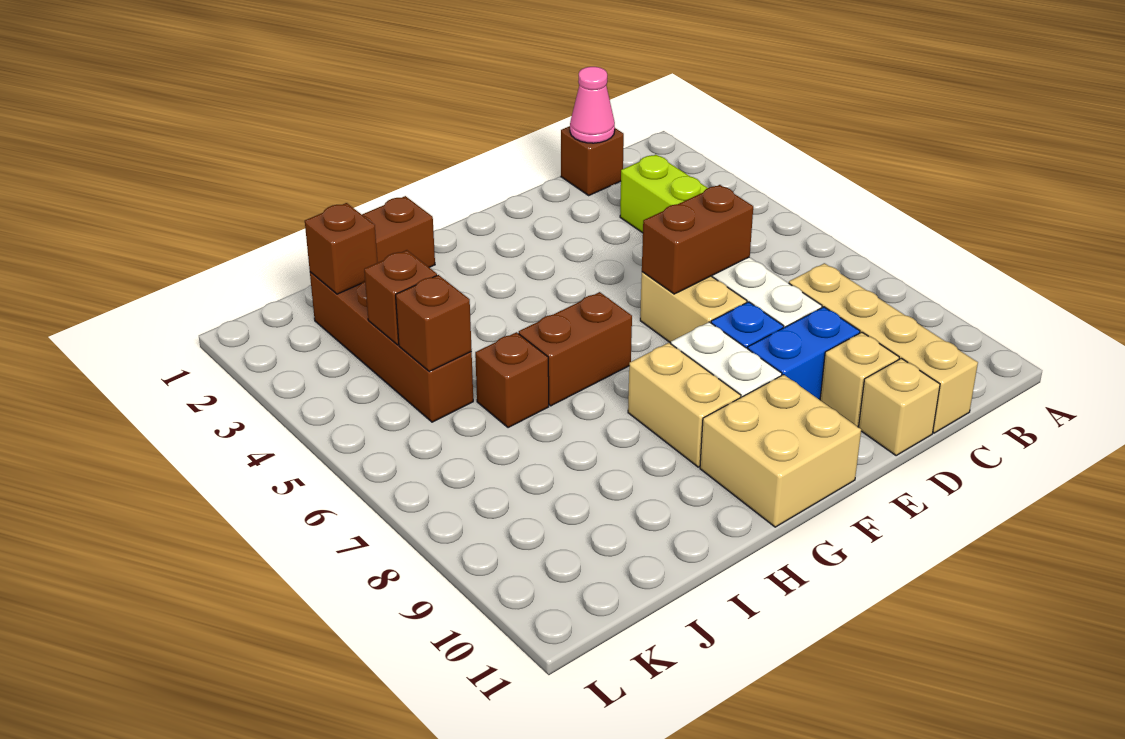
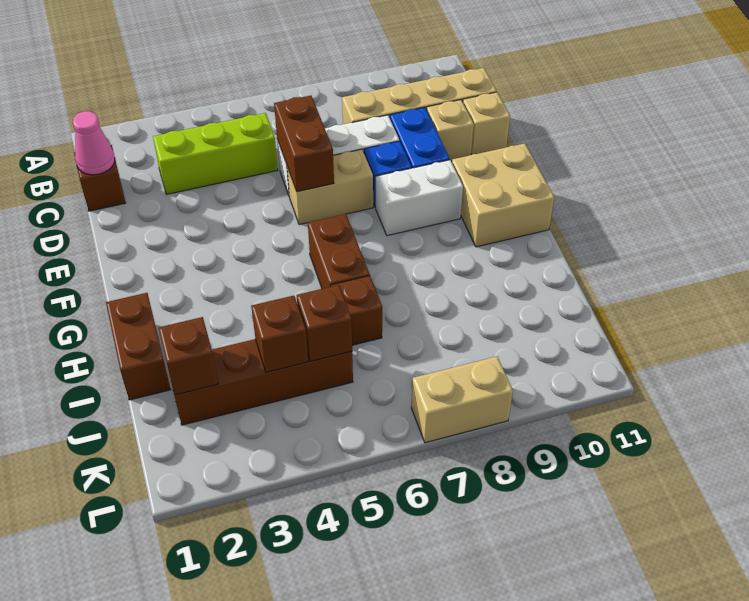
tan 1x2 brick [628,343,741,467] -> tan 1x2 brick moved to [411,356,513,443]

